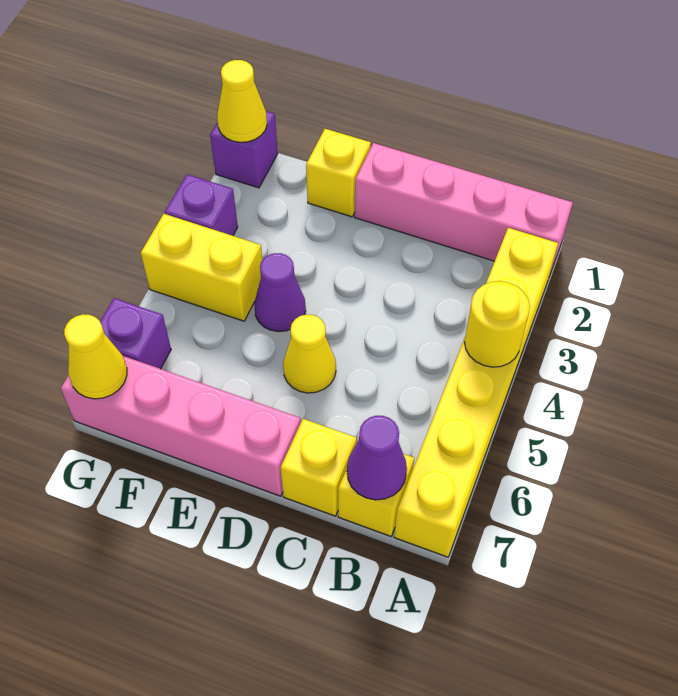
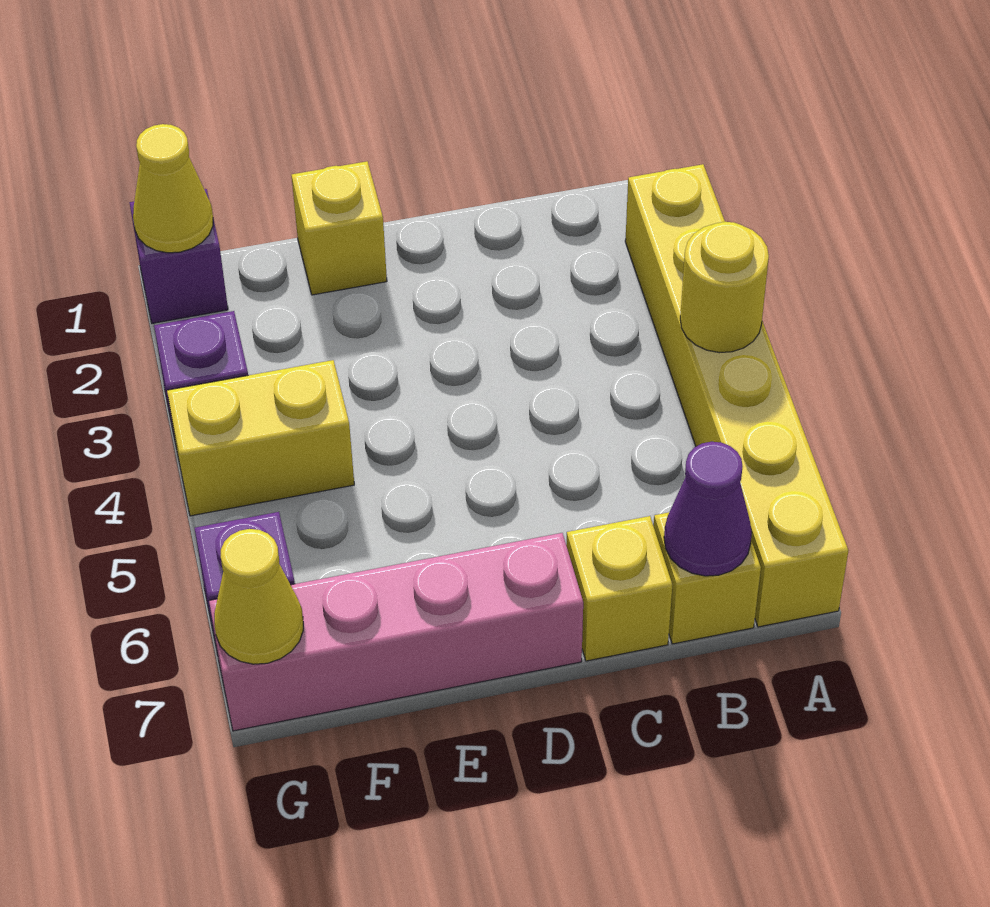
pink 1x4 brick [355,143,573,273] -> none
yellow 1x1 cone [283,315,336,393] -> none
purple 1x1 cone [254,253,306,332] -> none

